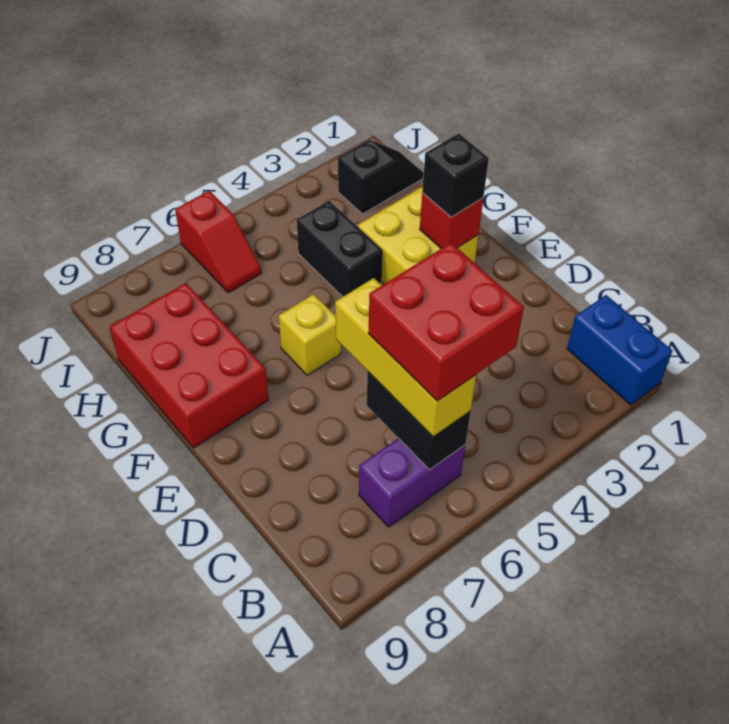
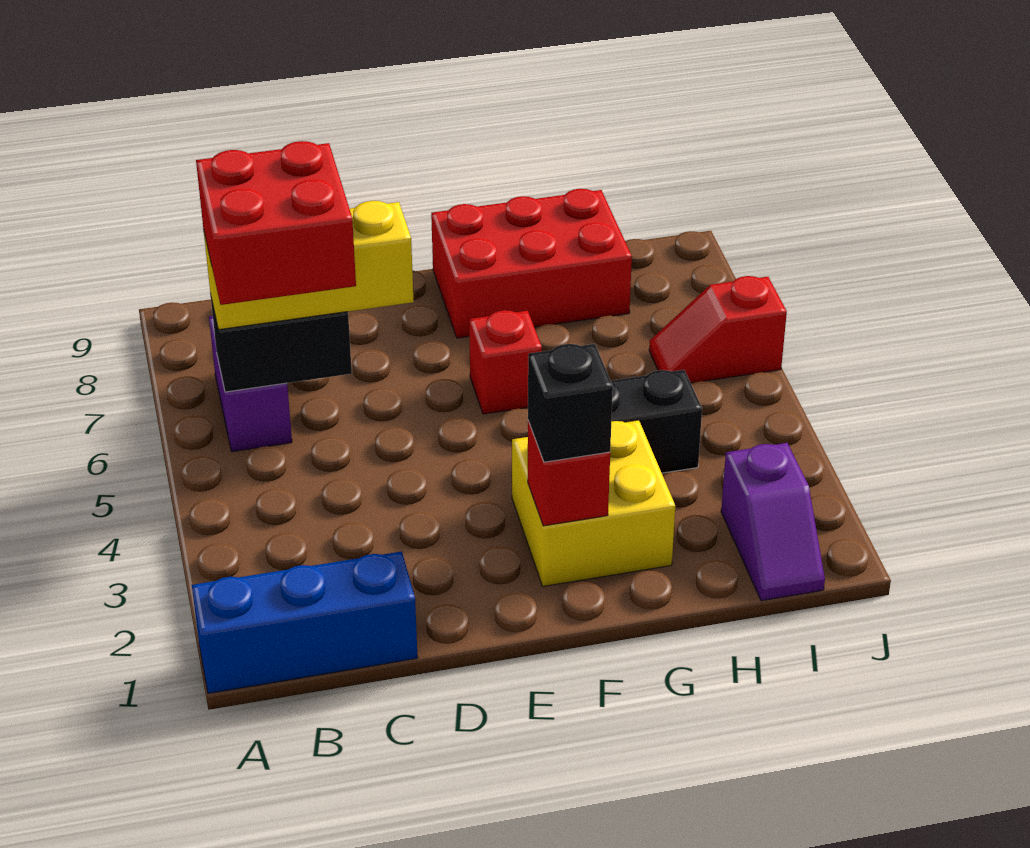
blue 1x2 brick [567,295,673,405] -> blue 1x3 brick [192,551,418,693]
yellow 1x1 brick [279,294,341,375] -> red 1x1 brick [469,310,542,414]
black 1x2 slope [338,140,423,214] -> purple 1x2 slope [721,443,825,601]

